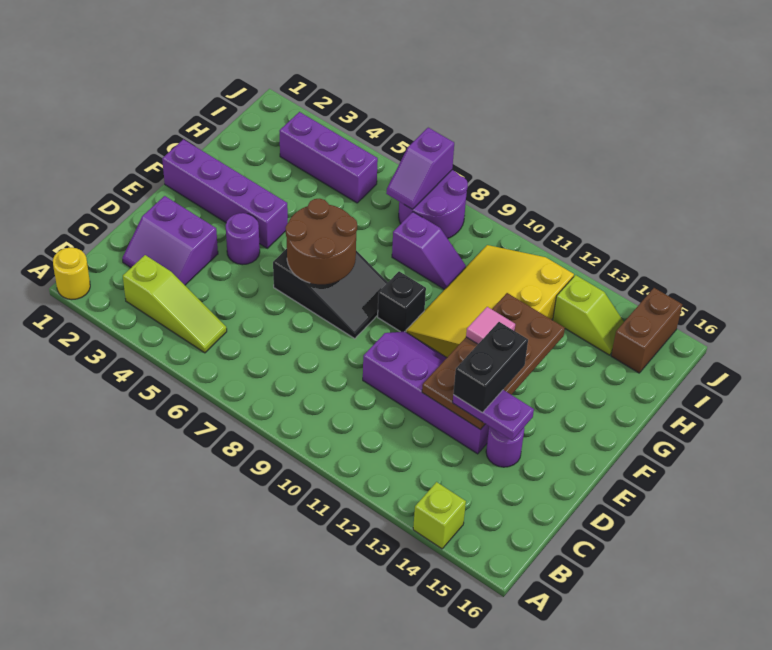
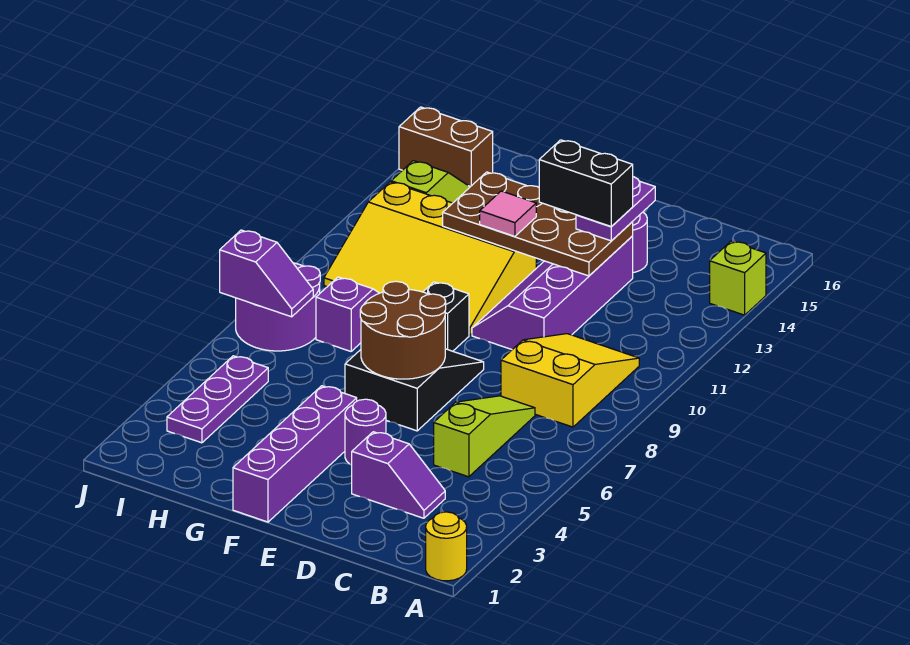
lime 1x3 slope [123,255,227,353] -> lime 1x3 slope moved to [434,396,535,477]
none -> yellow 2x3 slope [501,334,639,427]
purple 2x2 slope [122,196,218,285] -> purple 1x2 slope [352,432,445,518]
purple 1x3 brick [279,112,378,203] -> purple 1x3 plate [167,356,268,443]

